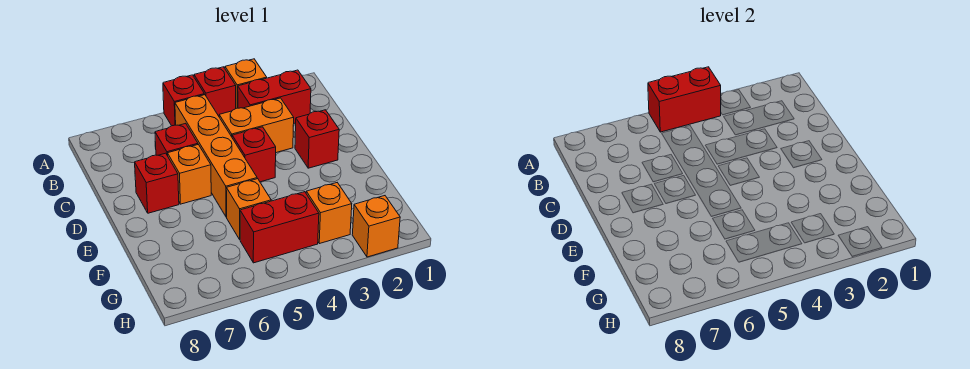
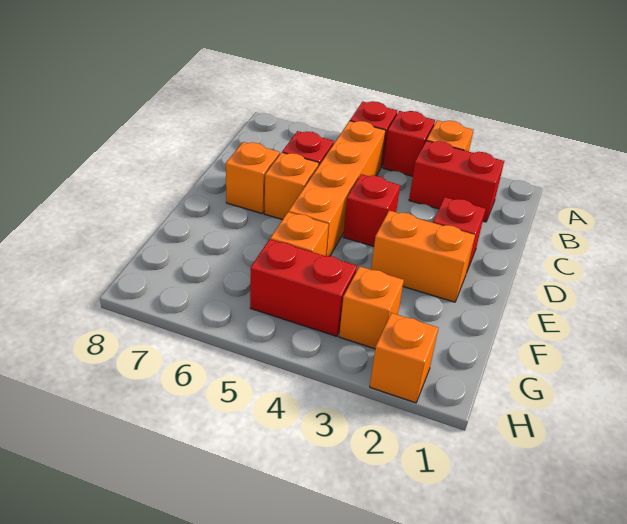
red 1x2 brick [648,67,721,132] -> none
orange 1x2 brick [219,98,294,153] -> orange 1x2 brick moved to [371,211,475,302]
red 1x1 brick [135,153,179,213] -> orange 1x1 brick [226,142,280,214]

